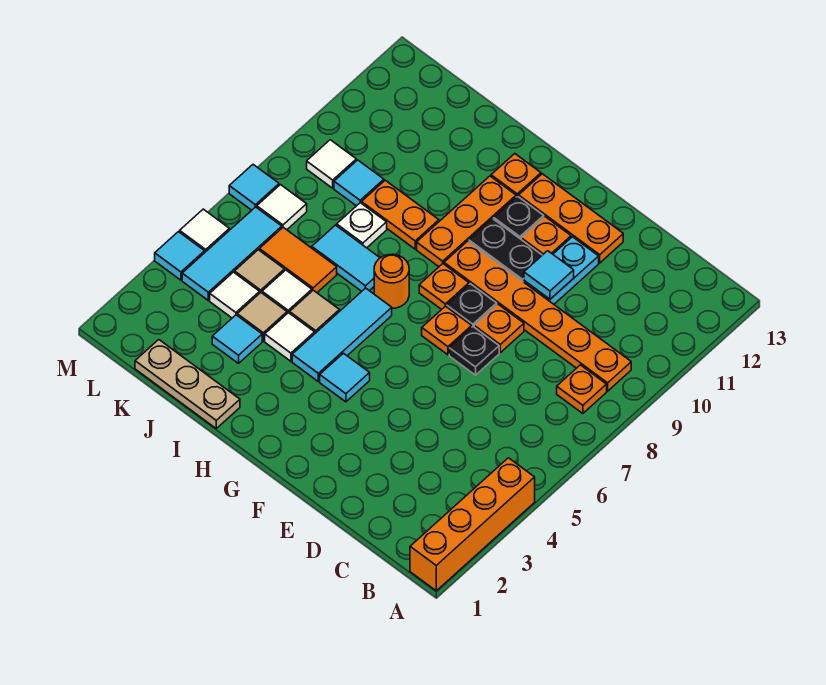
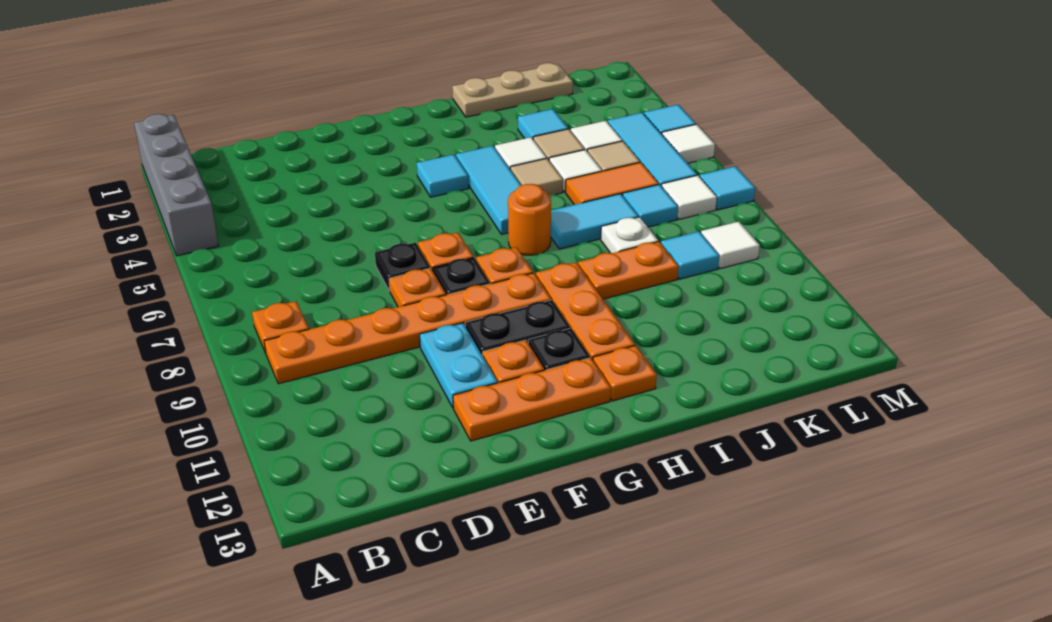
orange 1x4 brick [410,458,535,591] -> grey 1x4 brick [134,114,218,256]
cyan 1x1 tile [524,251,574,299] -> cyan 1x1 tile moved to [623,184,678,227]

